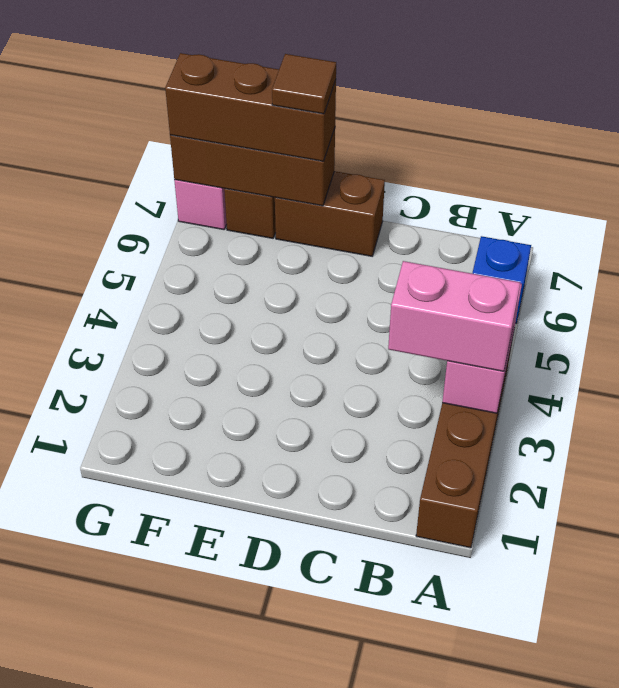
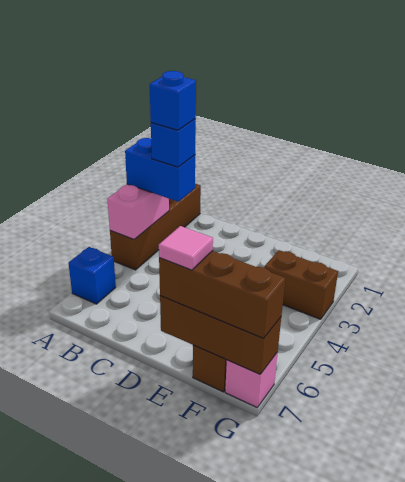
pink 1x2 brick [388,261,520,371] -> blue 1x2 brick [125,138,195,201]
none -> blue 1x1 brick [151,119,196,167]
none -> blue 1x1 brick [150,71,196,130]
brown 1x2 brick [275,171,385,256] -> brown 1x2 brick moved to [264,250,338,319]
brown 1x1 tile [272,54,336,114] -> pink 1x1 tile [159,226,213,270]

